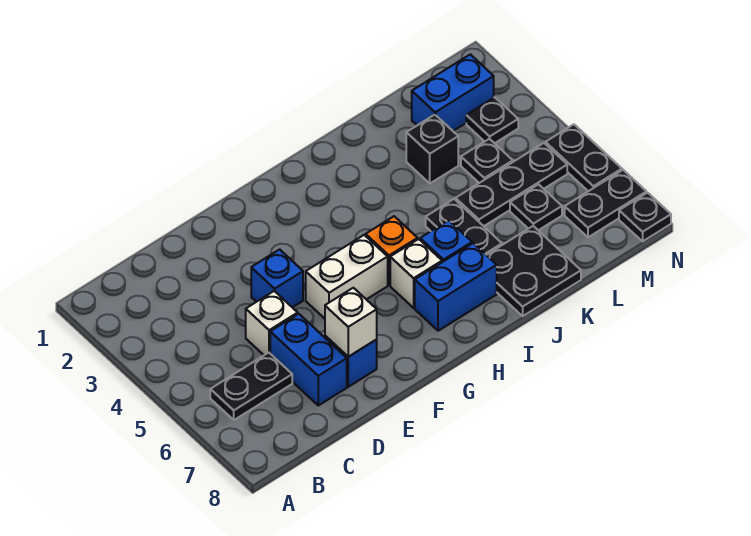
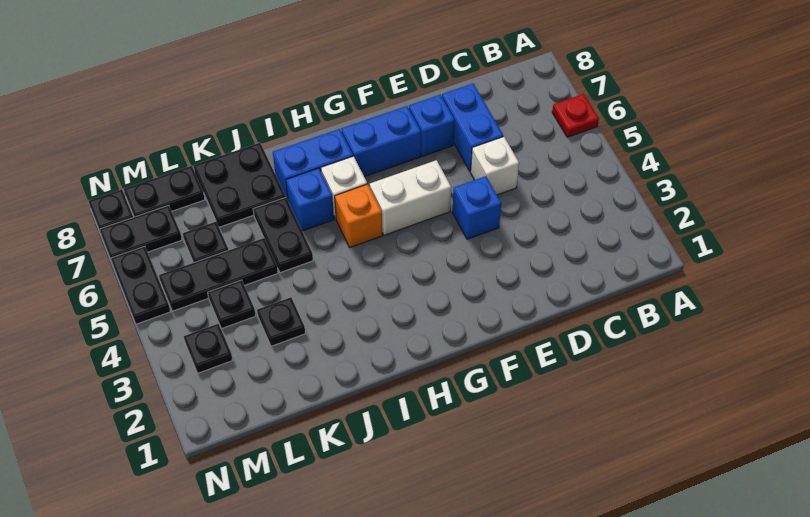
none -> red 1x1 plate [552,94,599,137]
black 1x2 plate [210,353,292,420] -> black 1x2 plate moved to [124,166,205,217]
white 1x1 brick [325,288,377,357] -> none
black 1x1 brick [406,115,458,183] -> black 1x1 plate [257,297,305,346]
blue 1x2 brick [412,54,494,131] -> blue 1x2 brick moved to [341,106,421,177]

